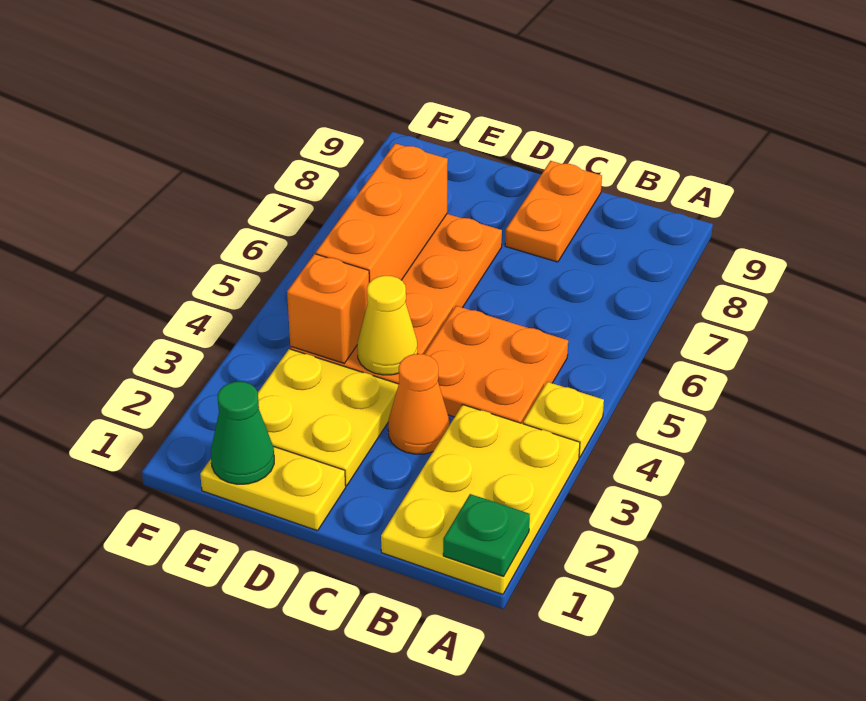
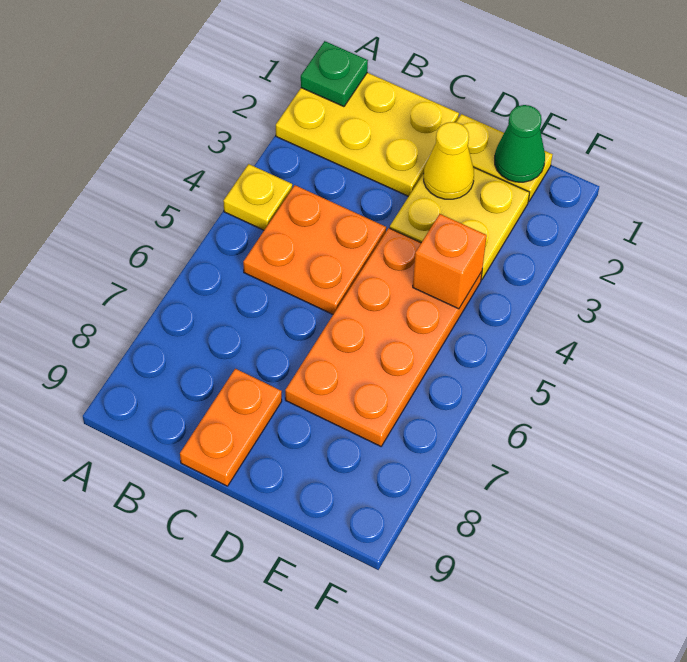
yellow 2x3 plate [381,405,580,595] -> yellow 2x3 plate turned to [276,73,459,196]
orange 1x1 cone [388,354,449,454] -> none
yellow 1x1 cone [357,276,417,375] -> yellow 1x1 cone moved to [424,122,474,199]
orange 1x3 brick [316,143,448,282] -> none

